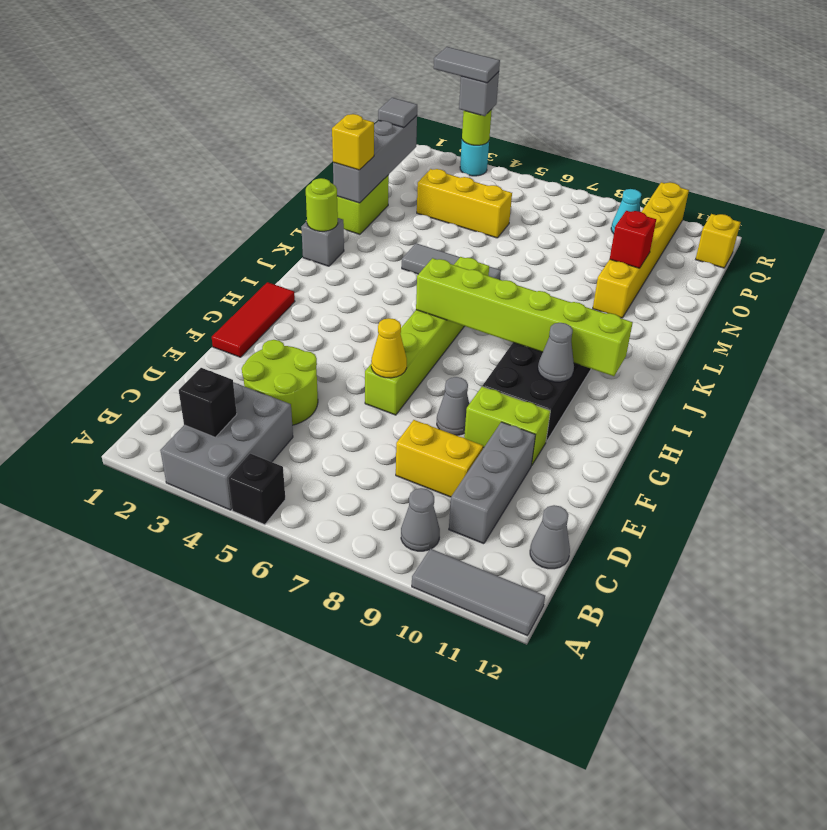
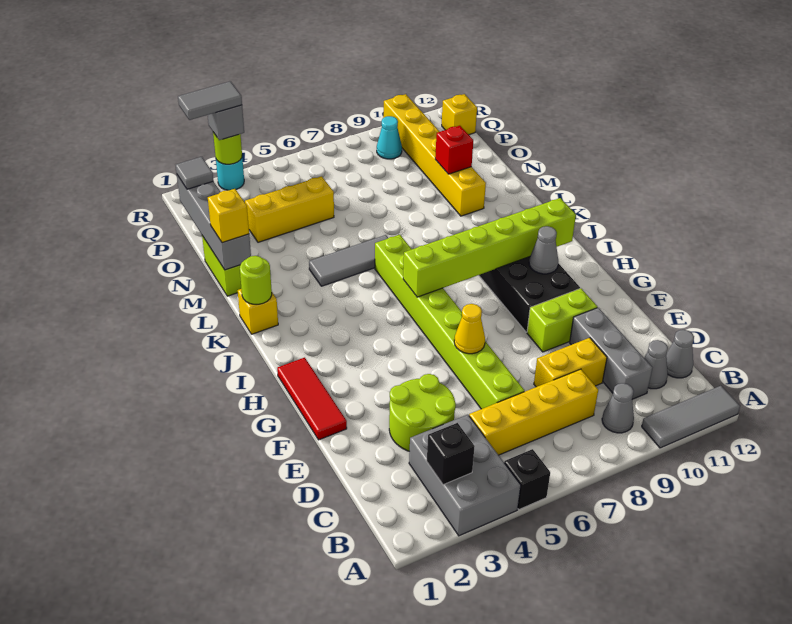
none -> yellow 1x4 brick [469,369,598,455]
lime 1x6 brick [365,257,489,415] -> lime 1x8 brick [375,235,524,409]
grey 1x1 cone [437,377,469,435] -> grey 1x1 cone moved to [644,340,668,389]
grey 1x1 brick [301,218,344,266] -> yellow 1x1 brick [238,289,278,334]

